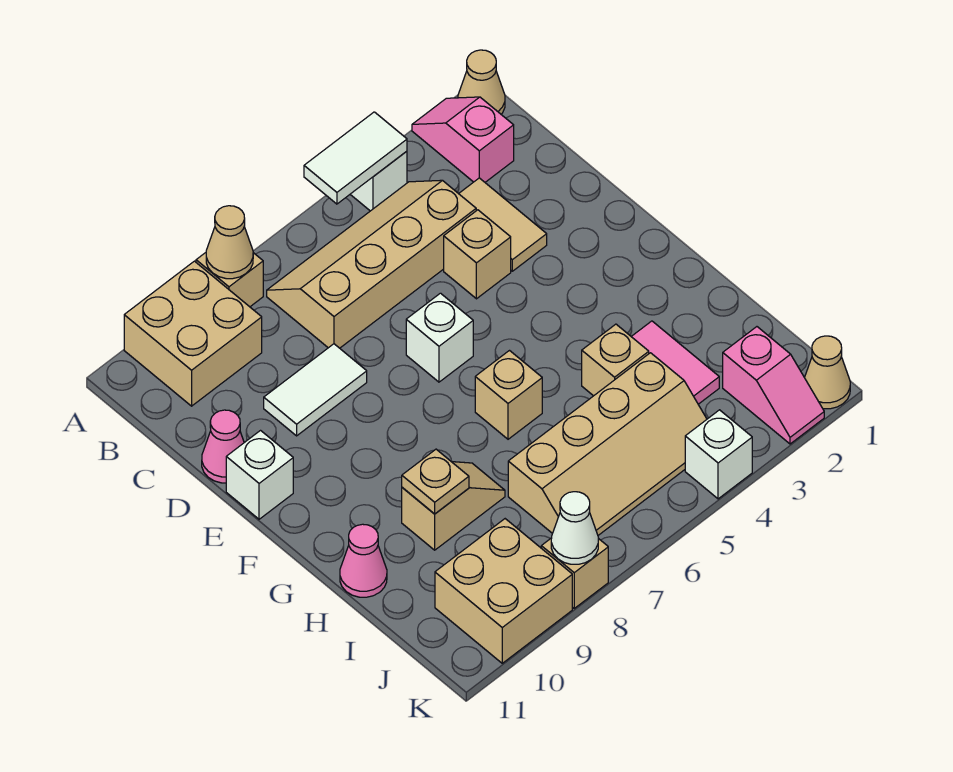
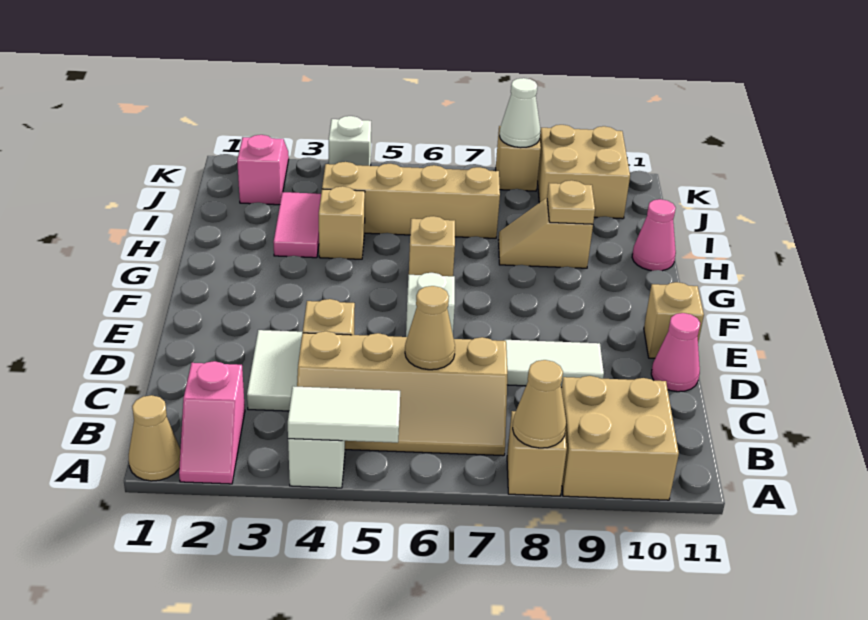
tan 1x2 tile [459,178,547,271] -> white 1x2 tile [247,330,303,411]
white 1x1 brick [226,431,293,519] -> tan 1x1 brick [644,282,704,358]
tan 1x1 cone [805,336,850,409] -> tan 1x1 cone moved to [405,286,455,370]

